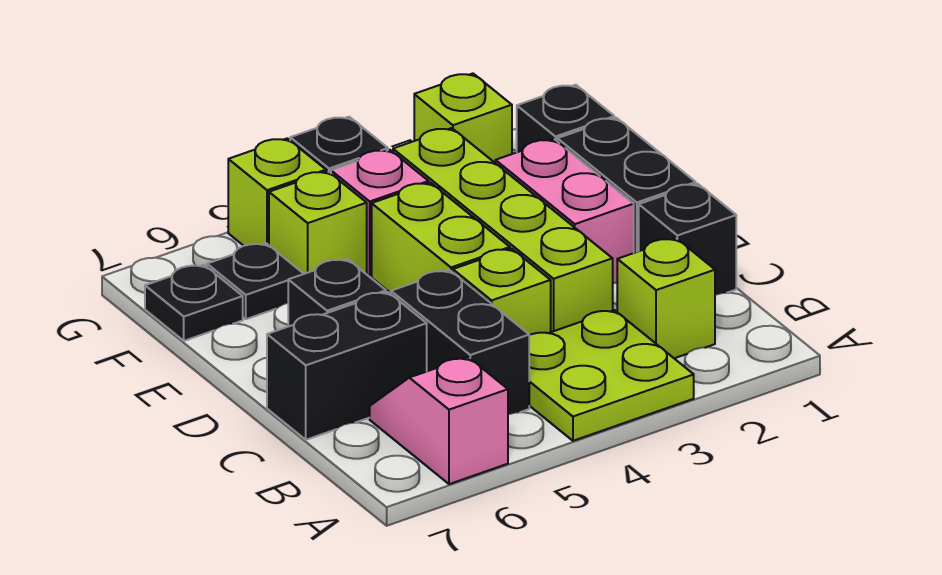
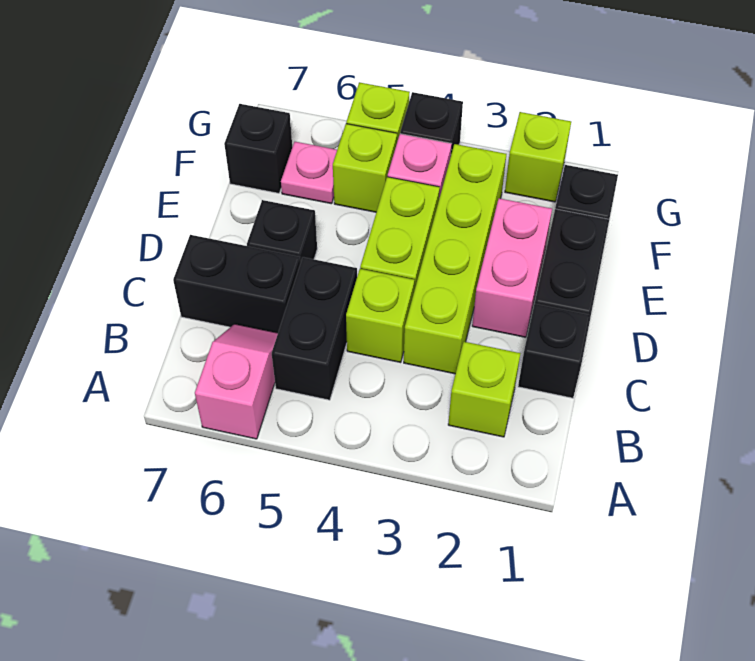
lime 2x2 plate [529,310,694,441] -> none
black 1x1 plate [207,243,304,319] -> pink 1x1 plate [281,142,337,204]
black 1x1 plate [145,265,243,341] -> black 1x1 brick [224,104,292,193]

